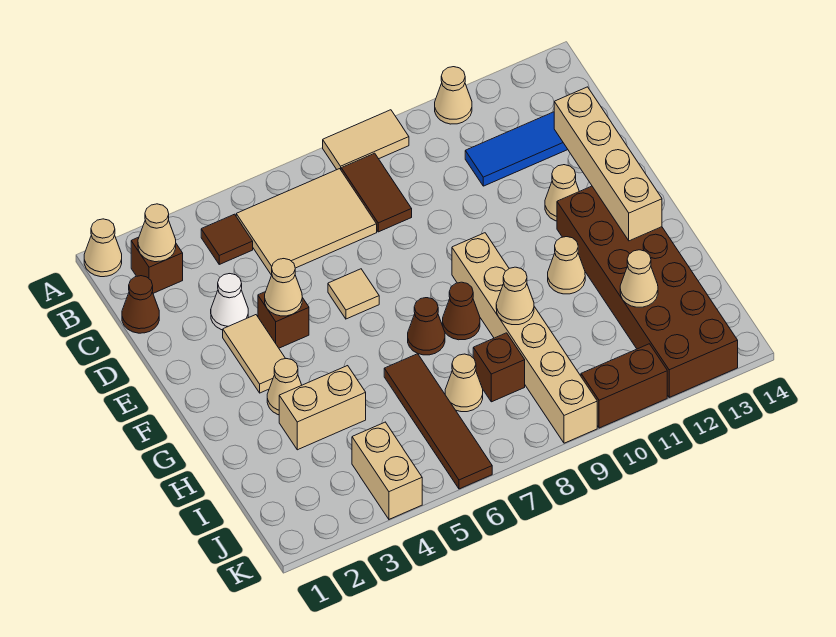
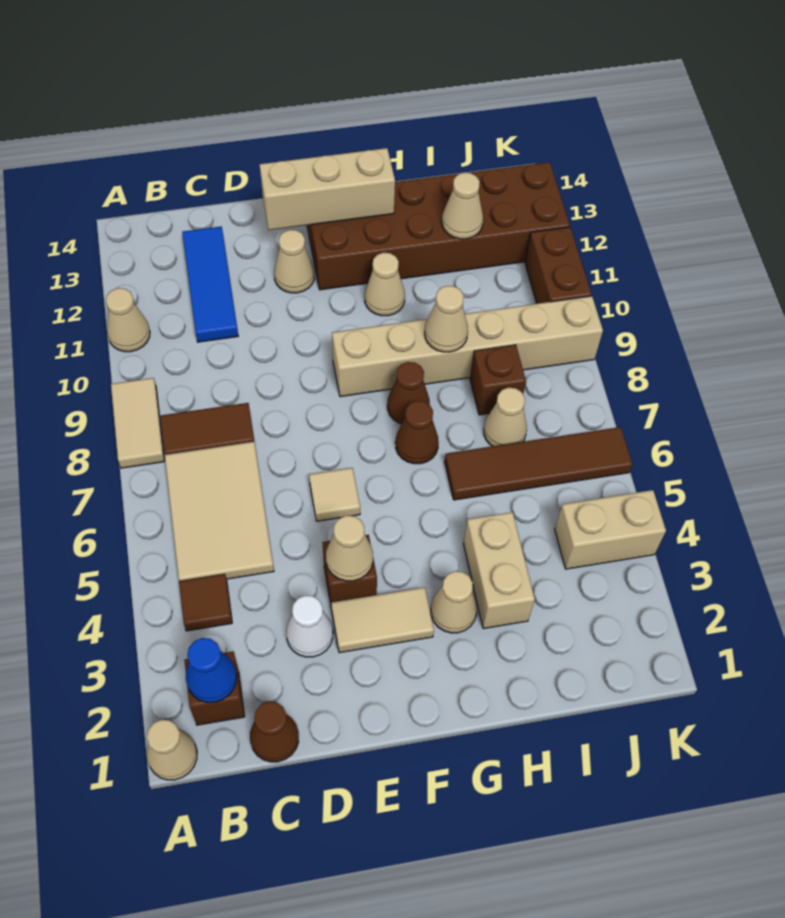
tan 1x1 cone [138,204,176,262] -> blue 1x1 cone [186,638,237,702]
tan 1x4 brick [554,87,662,241] -> tan 1x3 brick [259,148,395,230]

